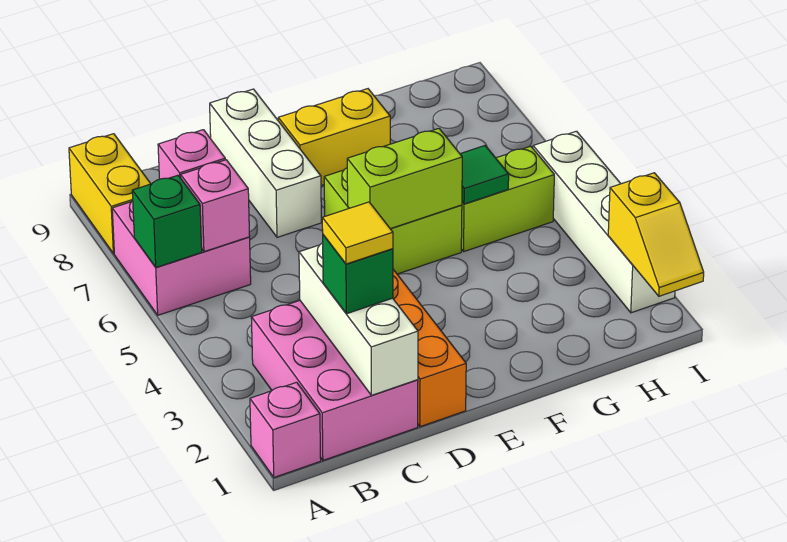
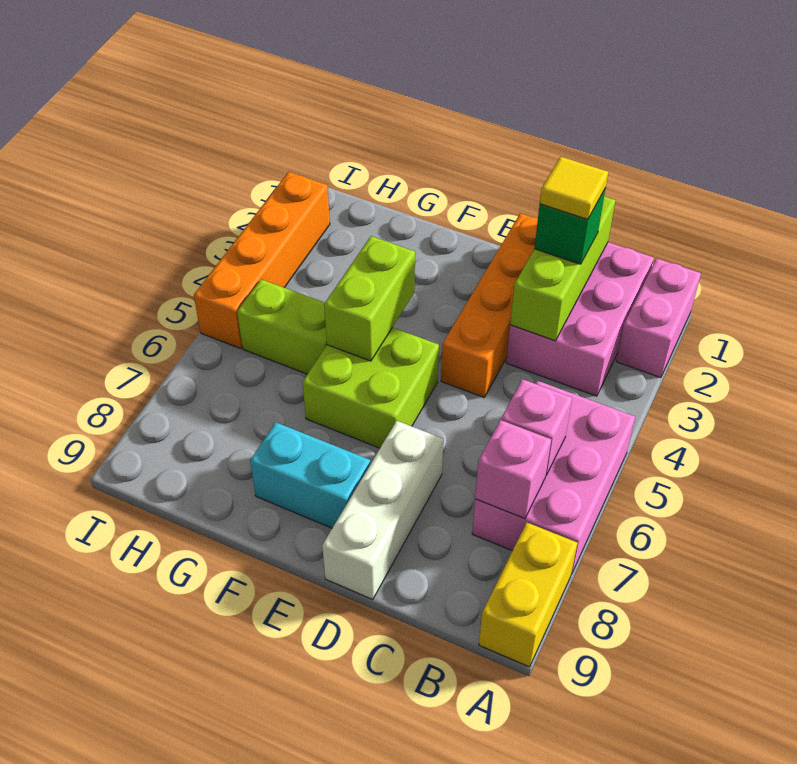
pink 1x1 brick [250,382,321,477] -> pink 1x2 brick [616,258,701,378]
pink 2x2 brick [112,201,251,315] -> pink 2x3 brick [472,381,635,574]
green 1x1 brick [132,175,202,267] -> none
white 1x3 brick [299,243,418,395] -> lime 1x3 brick [510,196,615,341]
lime 1x2 brick [347,129,462,229] -> lime 1x2 brick turned to [324,236,415,361]
yellow 1x2 brick [278,89,390,185] -> cyan 1x2 brick [250,422,370,528]
green 1x1 tile [460,146,509,204] -> none
yellow 1x2 slope [608,173,704,296] -> none
white 1x4 brick [533,131,675,313] -> orange 1x4 brick [194,172,330,348]

